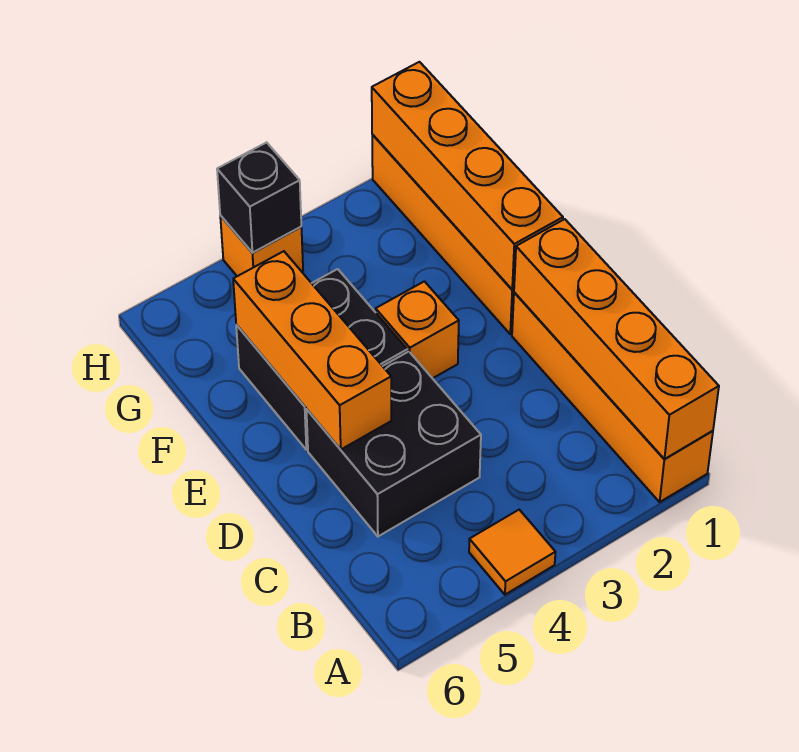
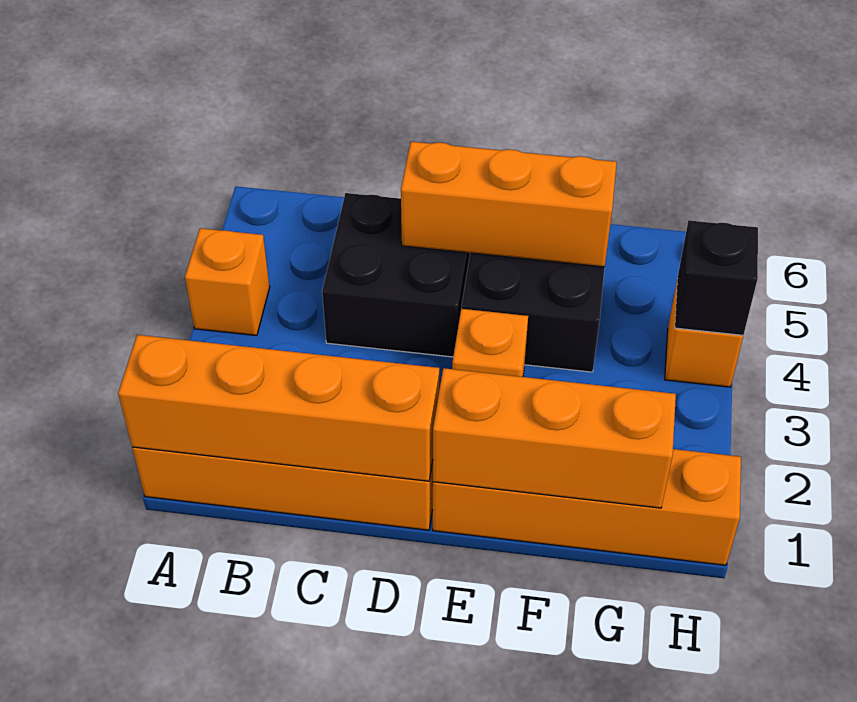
orange 1x1 tile [469,510,555,595] -> orange 1x1 brick [185,228,270,336]
orange 1x4 brick [372,62,563,290] -> orange 1x3 brick [433,368,676,508]

